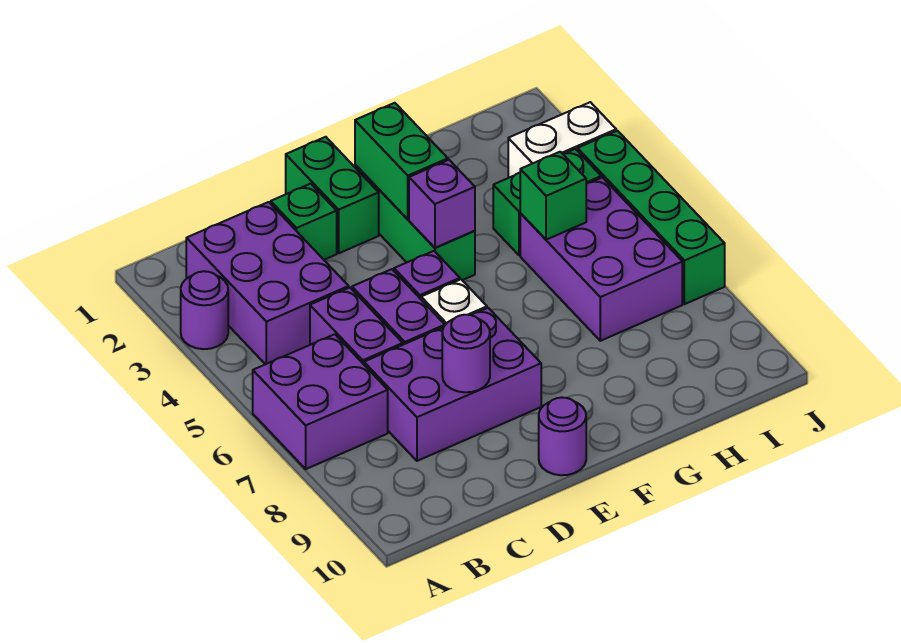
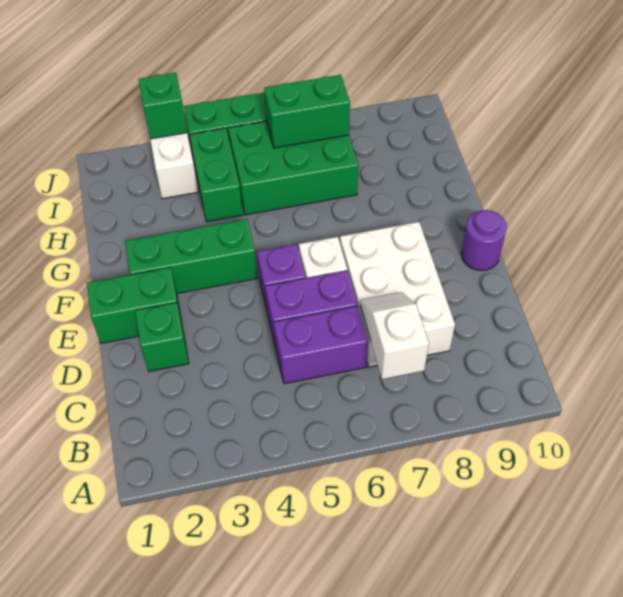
purple 1x1 round brick [181,271,228,349] -> none
purple 2x2 brick [253,334,388,469] -> none
purple 2x3 brick [186,202,349,364] -> none
none -> white 1x2 slope [360,292,429,379]
purple 2x3 brick [364,308,541,461] -> white 2x3 brick [340,222,455,367]
purple 1x1 round brick [442,315,490,392] -> none
green 1x2 brick [355,103,448,219] -> green 1x2 brick moved to [264,75,350,148]
purple 1x1 brick [409,160,475,248] -> none
purple 2x3 brick [520,178,682,341] -> green 2x3 brick [228,121,358,215]
green 1x1 brick [520,152,586,240] -> green 1x1 brick moved to [139,73,187,139]

